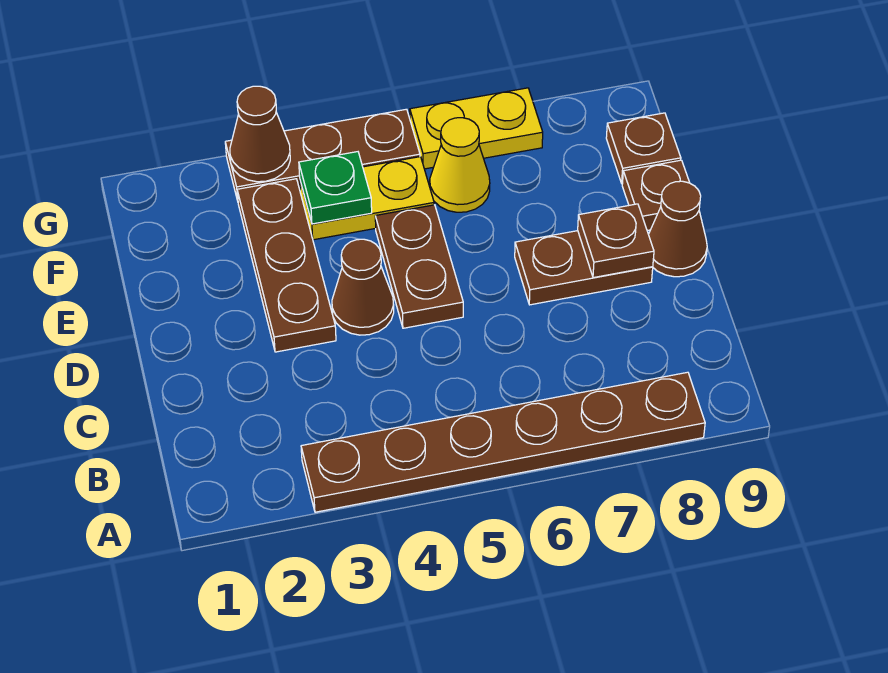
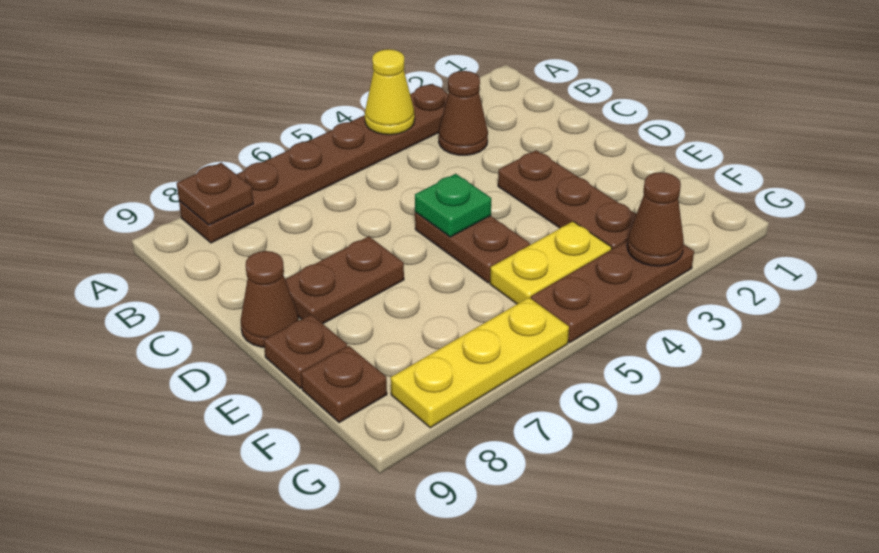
brown 1x1 cone [332,239,394,335] -> brown 1x1 cone moved to [439,71,488,155]
brown 1x1 plate [578,204,654,278] -> brown 1x1 plate moved to [177,163,253,225]
green 1x1 plate [299,152,372,224] -> green 1x1 plate moved to [415,174,491,237]
yellow 1x1 cone [430,118,490,212] -> yellow 1x1 cone moved to [365,49,415,135]
yellow 1x2 plate [410,88,543,169] -> yellow 1x3 plate [391,298,569,428]

